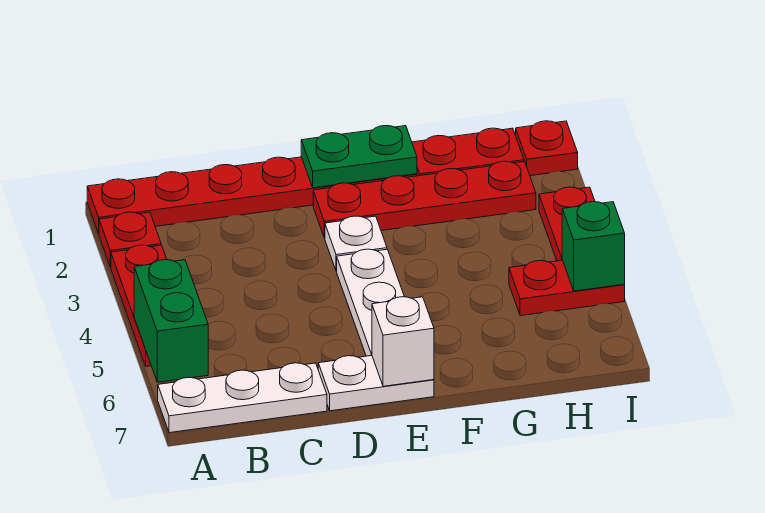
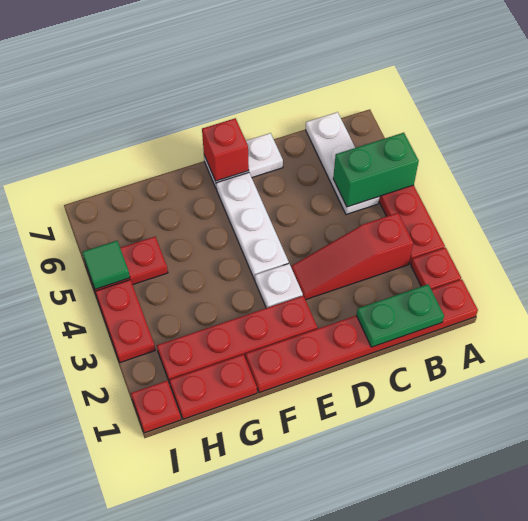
green 1x2 brick [134,260,208,382] -> green 1x2 brick turned to [333,133,419,207]
white 1x3 plate [158,363,327,433] -> white 1x3 plate turned to [306,112,379,215]
none -> red 1x3 slope [291,213,413,300]
green 1x2 plate [301,126,417,188] -> green 1x2 plate moved to [356,284,444,347]
white 1x1 brick [372,297,434,386] -> red 1x1 brick [202,118,249,181]
green 1x1 brick [562,202,625,291] -> green 1x1 tile [82,241,130,289]

